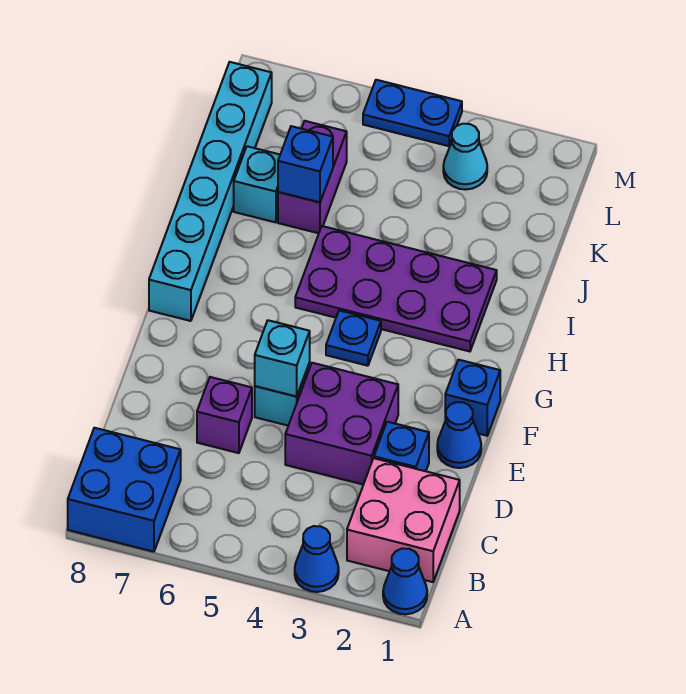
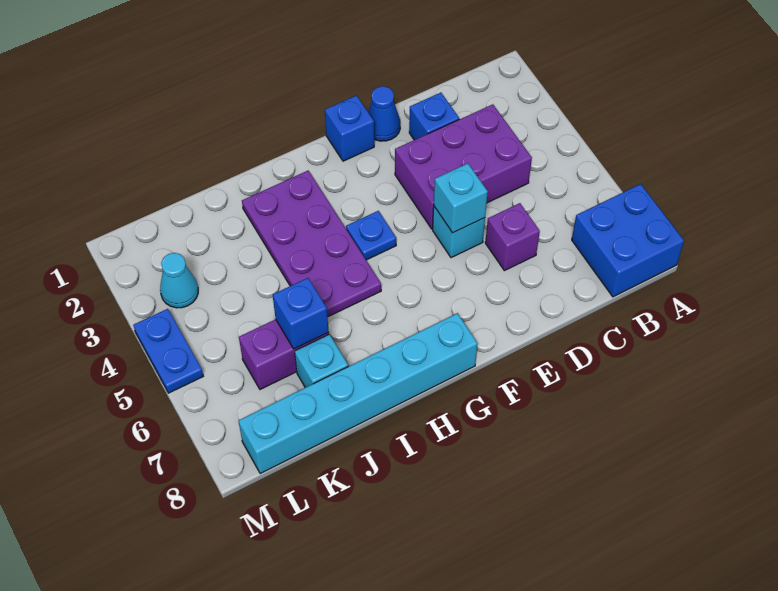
blue 1x1 cone [383,548,427,614] -> none
blue 1x1 cone [295,526,339,592] -> none
pink 2x2 brick [347,458,460,582] -> none
purple 2x2 brick [285,363,398,485] -> purple 2x3 brick [395,104,532,229]

